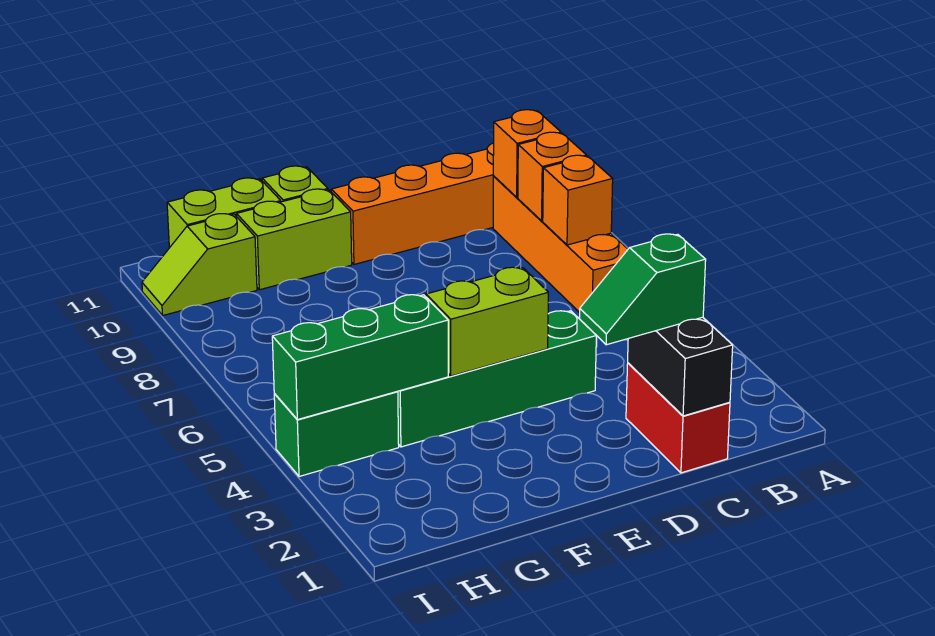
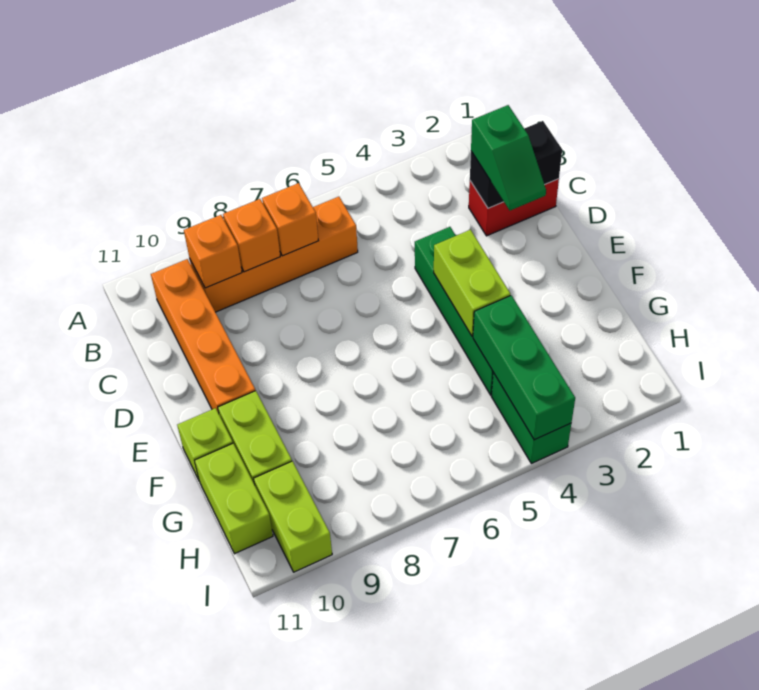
lime 1x2 slope [142,214,257,315] -> lime 1x2 brick [254,461,332,572]

